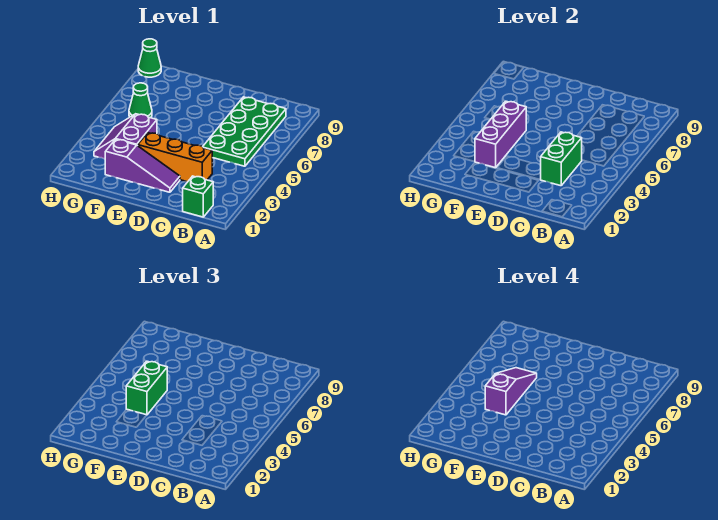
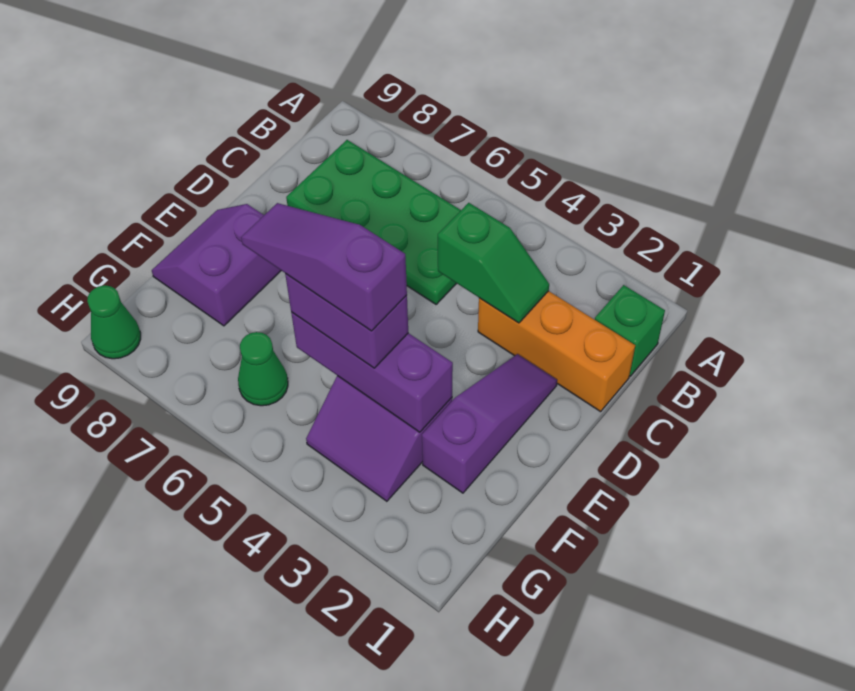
orange 1x3 brick [138,133,212,182] -> orange 1x3 brick turned to [478,291,635,412]
green 1x2 brick [541,132,582,186] -> green 1x2 slope [438,203,549,323]
none -> purple 2x2 slope [152,204,281,326]
green 1x2 brick [126,361,167,415] -> purple 1x2 brick [285,274,408,368]

